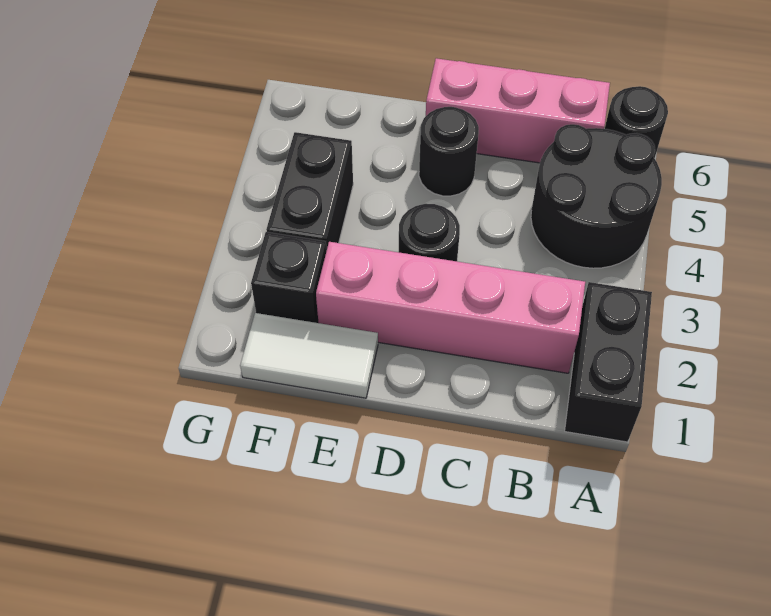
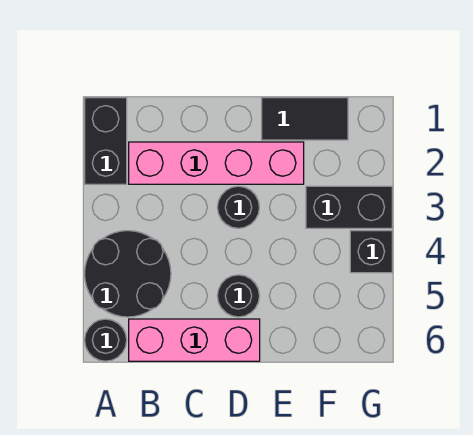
white 1x2 tile [240,313,378,398] -> black 1x2 tile [262,98,348,140]
black 1x1 brick [251,232,327,323] -> black 1x1 brick moved to [350,231,392,273]
black 1x2 brick [266,132,353,249] -> black 1x2 brick turned to [306,186,392,228]

